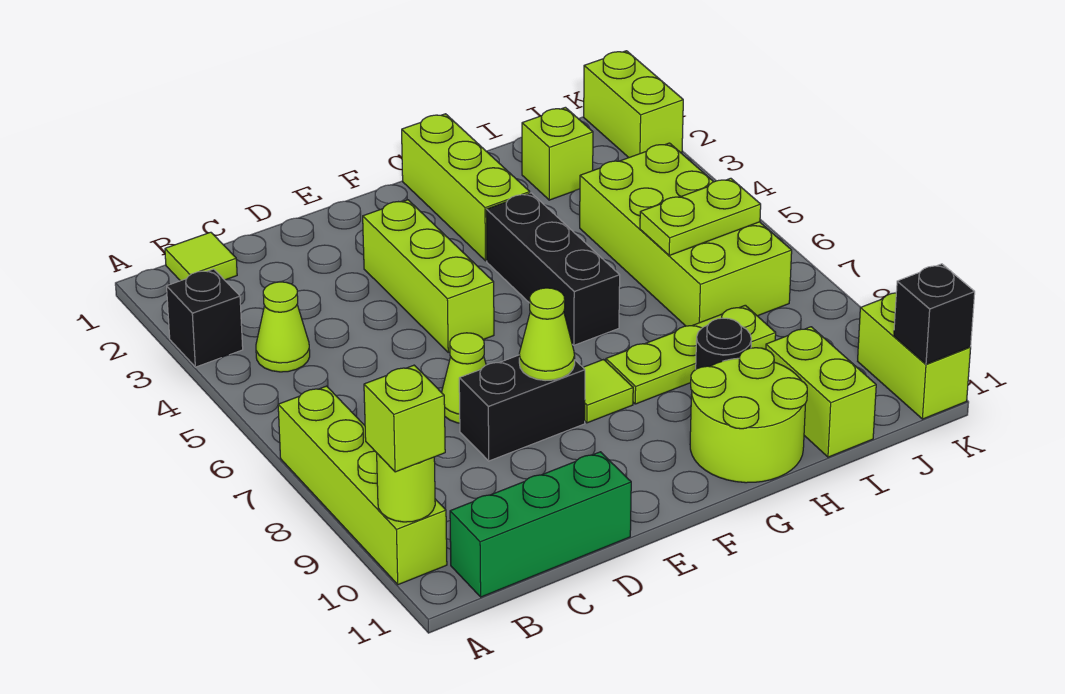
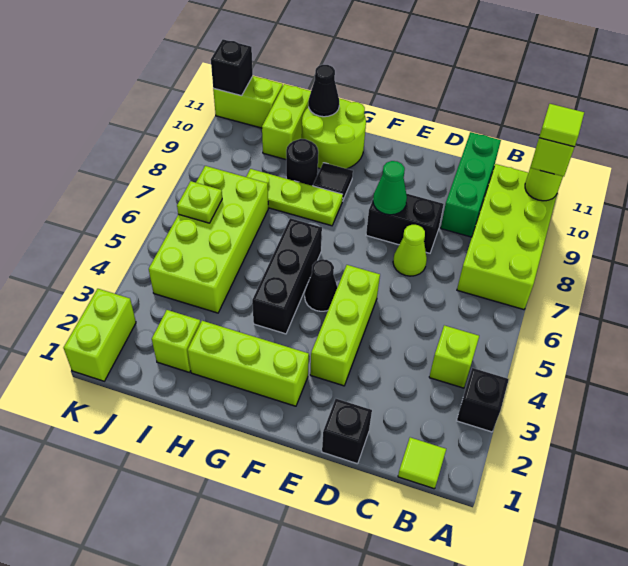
lime 1x4 brick [278,386,447,585] -> lime 2x4 brick [457,164,557,310]
lime 1x1 cone [256,282,310,372] -> lime 1x1 brick [429,325,479,388]
green 1x3 brick [450,452,631,597] -> green 1x3 brick turned to [441,132,501,237]
none -> black 1x1 brick [322,399,372,464]
lime 1x1 cone [519,288,575,381] -> green 1x1 cone [373,161,407,215]
none -> black 1x1 cone [305,259,337,311]
lime 1x1 tile [583,360,633,423] -> lime 1x1 tile moved to [539,104,584,147]
lime 1x3 brick [402,114,530,261] -> lime 1x3 brick turned to [188,321,309,406]
none -> black 1x1 tile [313,163,353,201]
none -> black 1x1 cone [308,65,339,117]
lime 1x2 plate [640,178,761,255] -> lime 1x1 plate [177,181,222,223]
lime 1x2 brick [858,293,971,419] -> lime 1x2 brick turned to [213,76,283,128]

